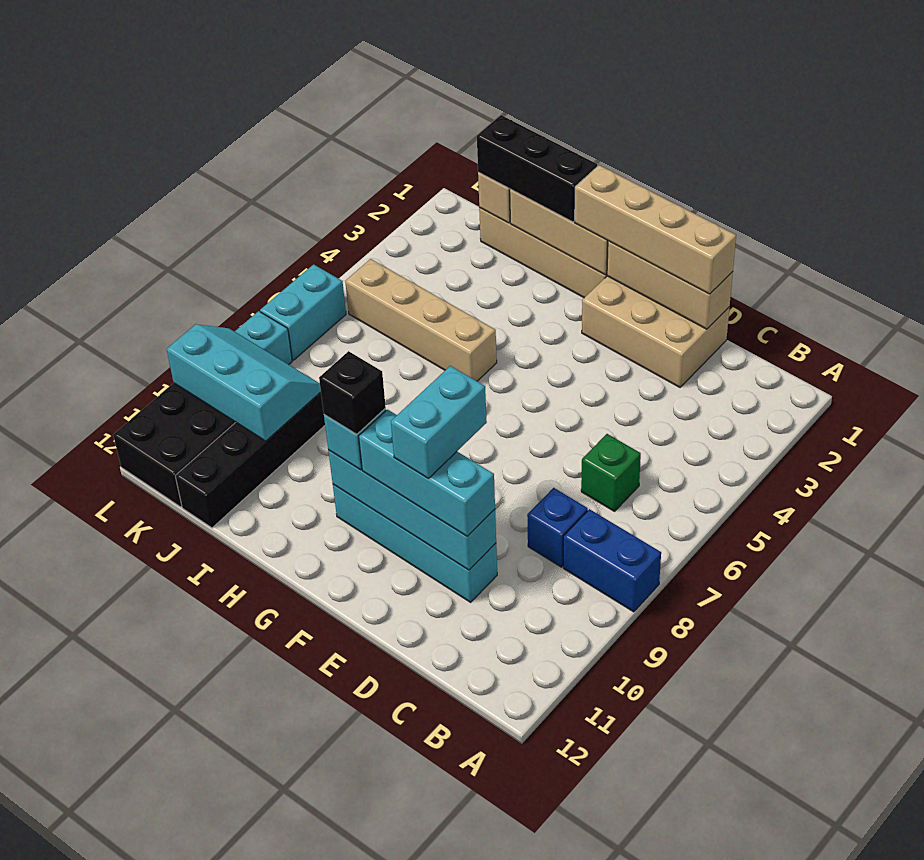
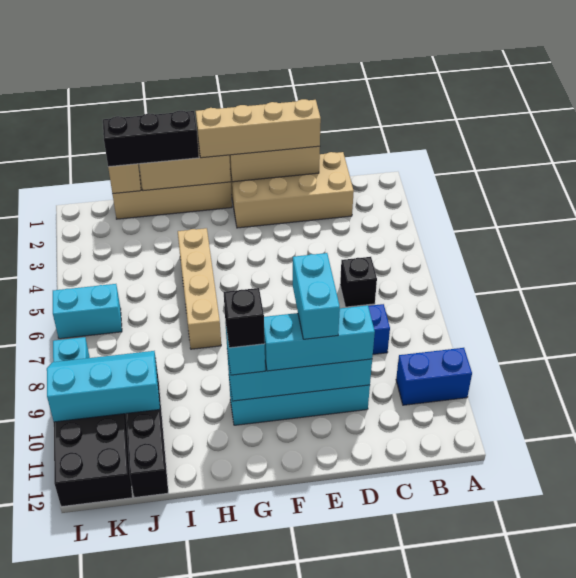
blue 1x2 brick [563,509,661,612] -> blue 1x2 brick moved to [396,348,472,405]
green 1x1 brick [581,434,641,511] -> black 1x1 brick [340,257,377,307]
tan 2x3 brick [582,276,730,387] -> tan 2x4 brick [230,152,354,228]
tan 1x4 brick [345,259,497,381] -> tan 1x4 brick turned to [178,228,221,349]
cyan 1x2 brick [260,264,346,360] -> cyan 1x2 brick turned to [53,284,122,339]

